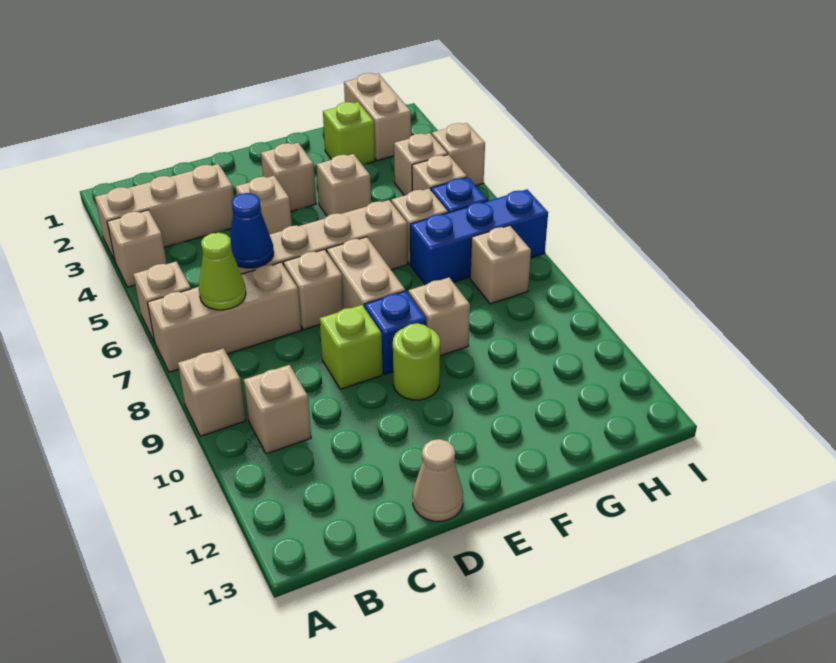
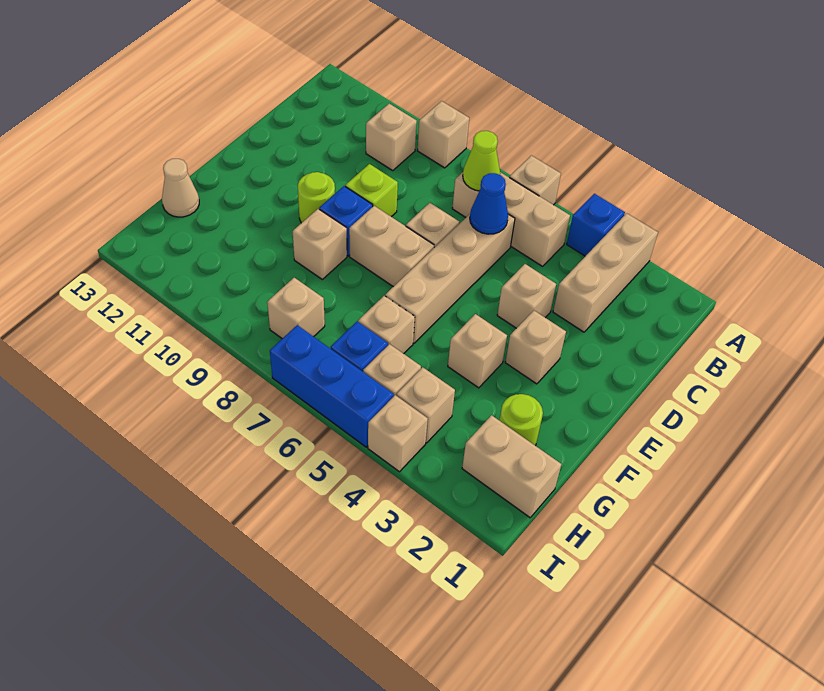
tan 1x1 brick [107,210,167,287] -> blue 1x1 brick [567,194,625,256]
tan 1x3 brick [147,262,301,372] -> tan 1x3 brick turned to [452,172,570,266]
tan 1x1 cone [413,439,463,521] -> tan 1x1 cone moved to [162,159,199,217]
lime 1x1 brick [323,102,375,164] -> lime 1x1 round brick [499,394,543,446]
blue 1x3 brick [410,189,548,285] -> blue 1x3 brick turned to [270,325,394,447]

